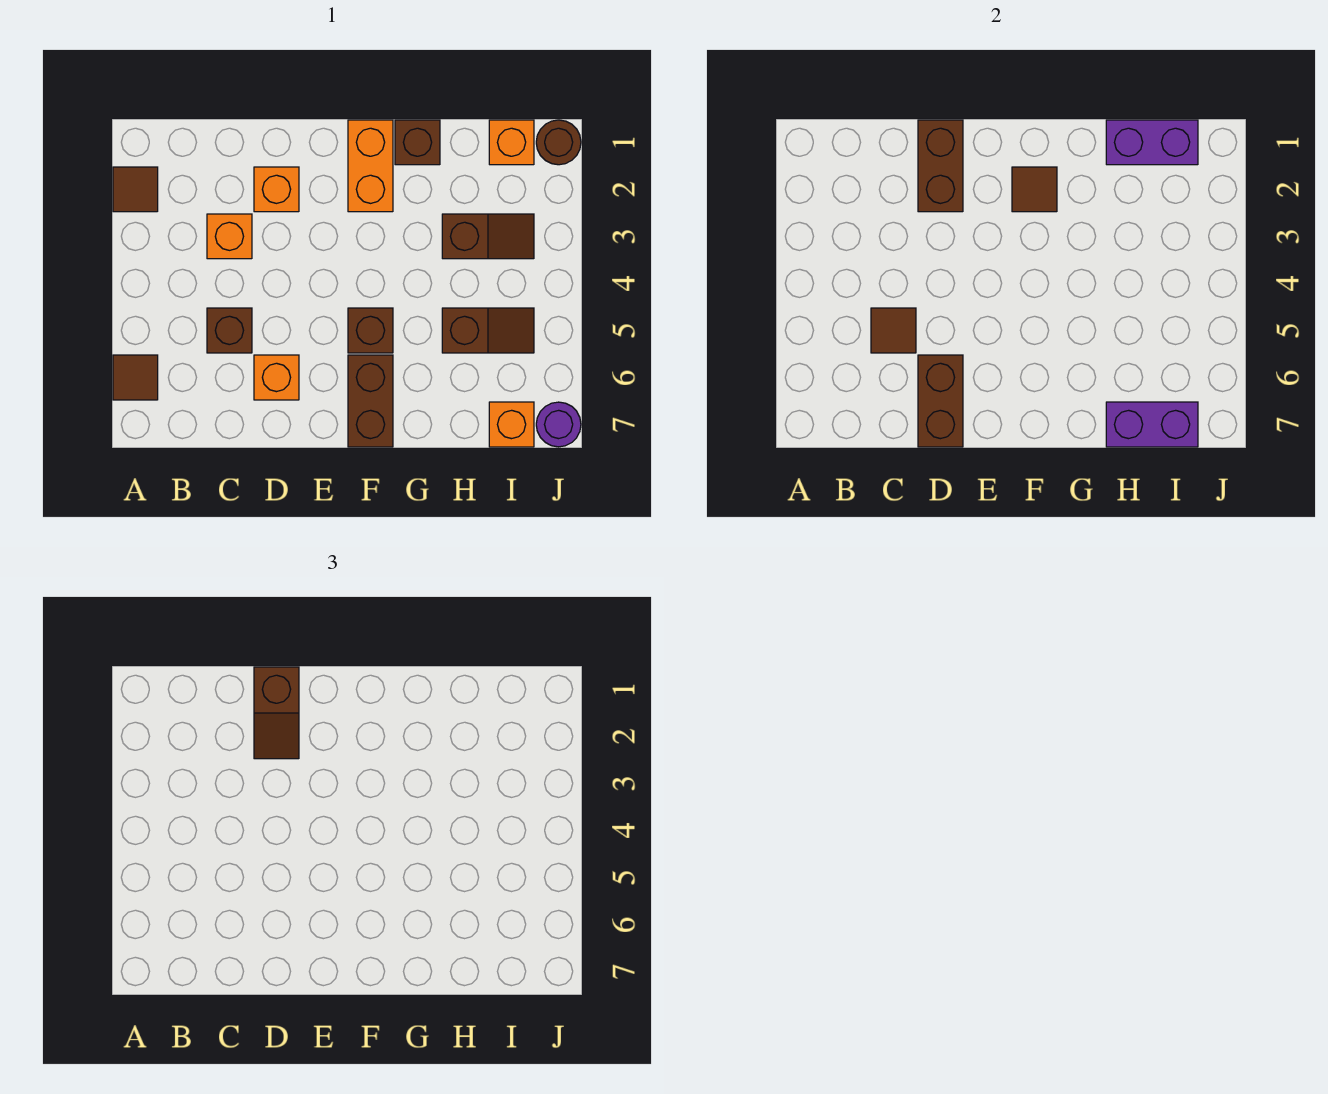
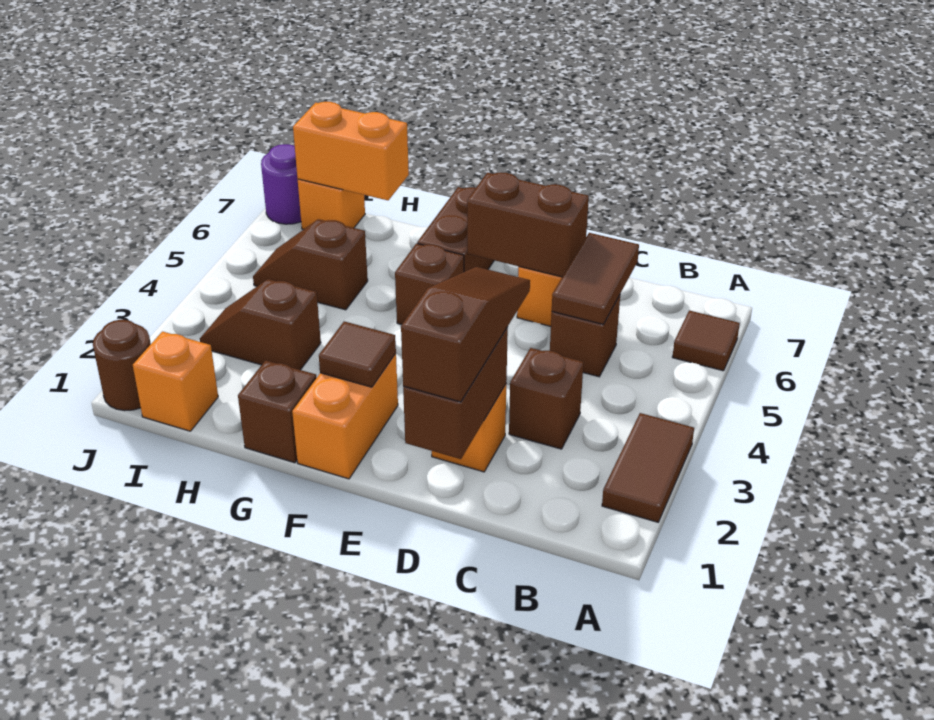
brown 1x1 tile [113,167,158,212] -> brown 1x2 tile [602,413,694,522]
orange 1x1 brick [207,214,252,259] -> brown 1x1 brick [509,348,584,449]
brown 1x1 tile [871,308,916,353] -> brown 1x2 tile [552,233,639,324]
brown 1x2 slope [254,667,299,759] -> brown 1x3 slope [401,267,530,402]
brown 1x2 brick [918,355,963,447] -> brown 1x2 brick turned to [467,172,589,277]
purple 1x2 brick [1106,120,1198,165] -> none
purple 1x2 brick [1106,402,1198,447] -> orange 1x2 brick [293,102,409,200]

